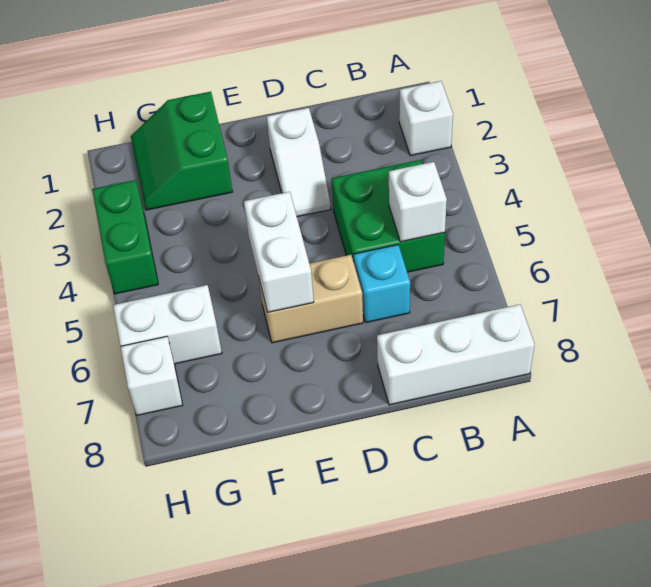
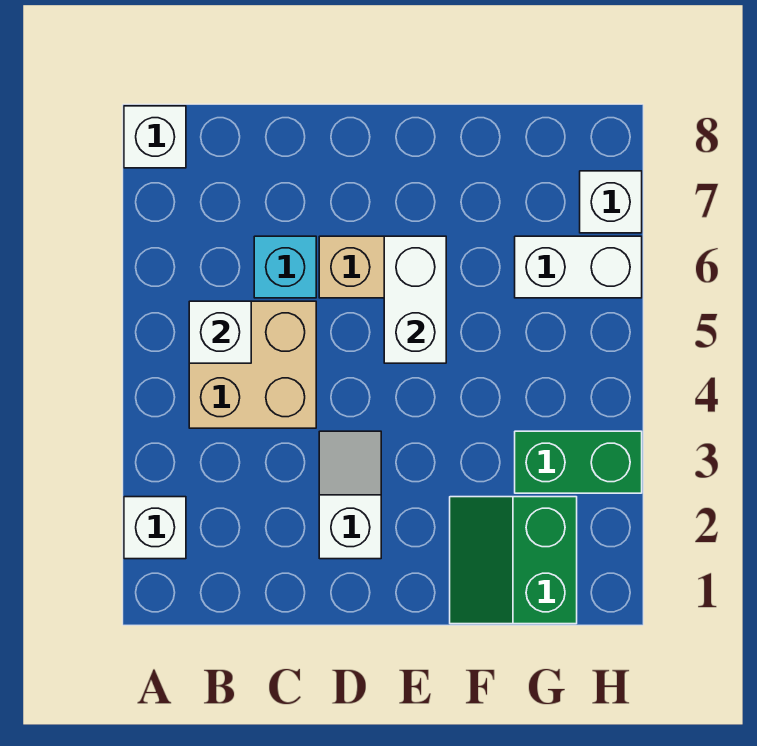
white 1x3 brick [377,304,535,405] -> white 1x1 brick [124,106,186,168]
green 2x2 brick [332,160,445,272] -> tan 2x2 brick [189,301,316,428]
green 2x2 slope [131,92,233,210] -> green 2x2 slope turned to [450,497,577,624]
green 1x2 brick [92,180,158,294] -> green 1x2 brick turned to [515,431,642,493]

